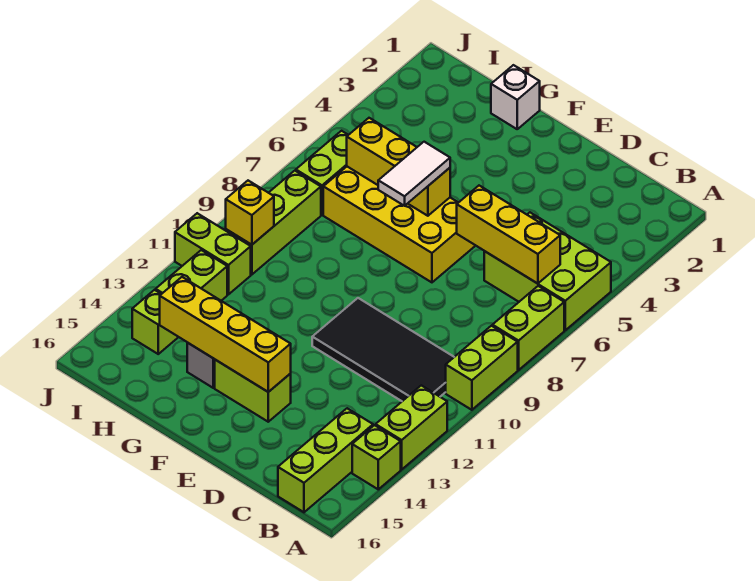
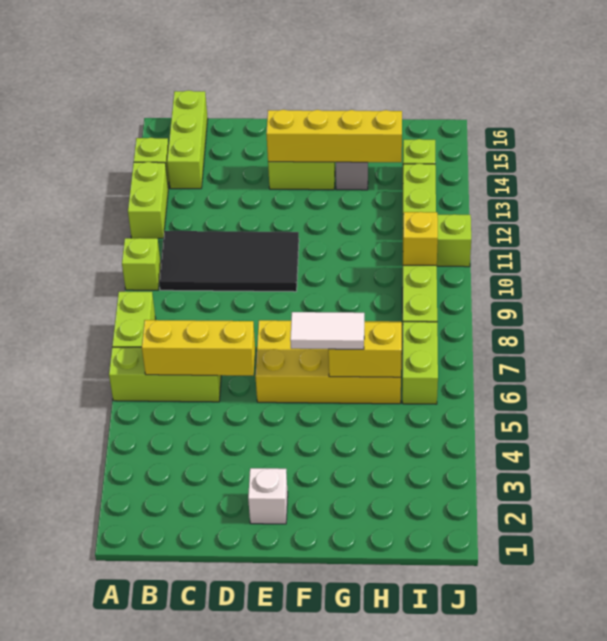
lime 2x3 brick [484,212,611,330] -> lime 1x3 brick [109,347,221,402]
lime 1x2 brick [446,326,518,410] -> lime 1x1 brick [122,238,161,290]
yellow 1x3 brick [347,118,450,216] -> yellow 1x2 brick [328,322,402,377]
white 1x2 tile [378,142,450,206] -> white 1x2 tile turned to [290,312,364,349]
white 1x1 brick [491,65,540,129] -> white 1x1 brick moved to [248,468,288,524]

